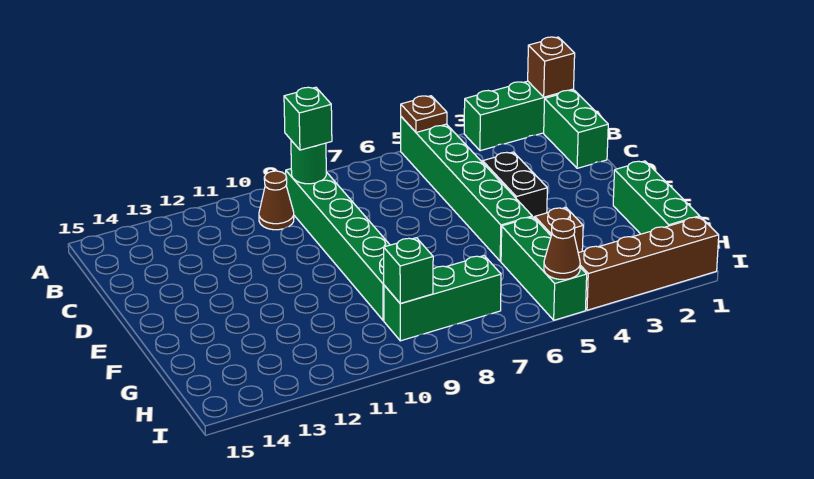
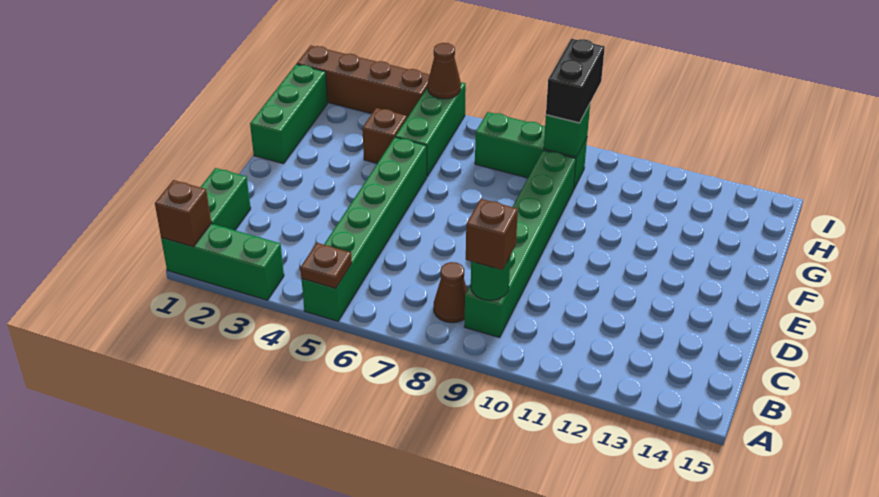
green 1x1 brick [284,87,332,150] -> brown 1x1 brick [466,199,518,270]
brown 1x1 cone [259,171,294,230] -> brown 1x1 cone moved to [434,262,467,323]
black 1x2 brick [483,152,547,218] -> black 1x2 brick moved to [546,39,605,123]

